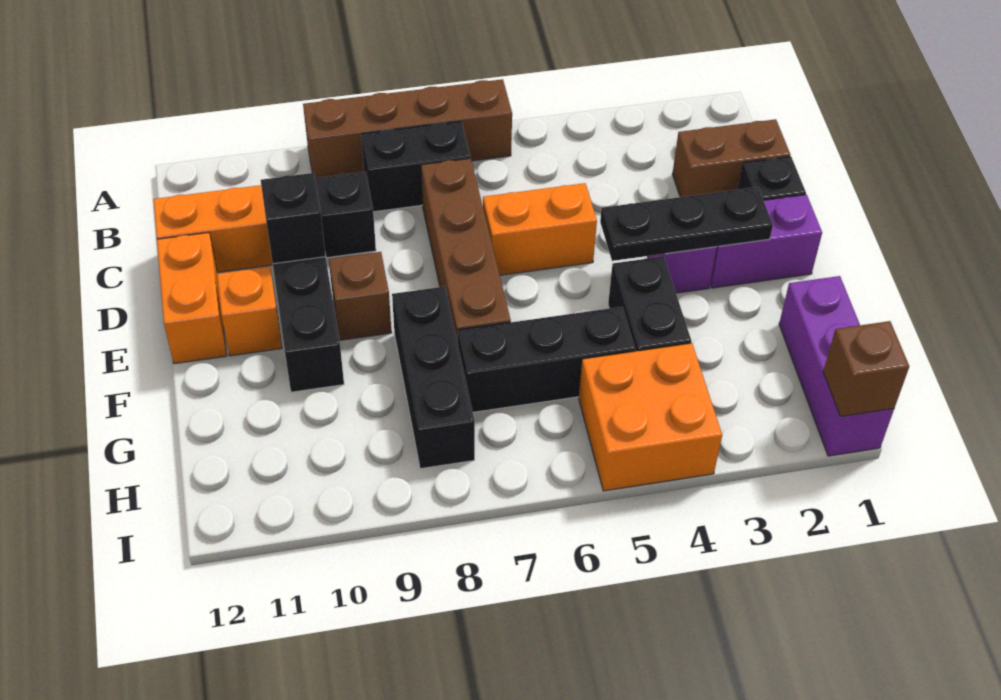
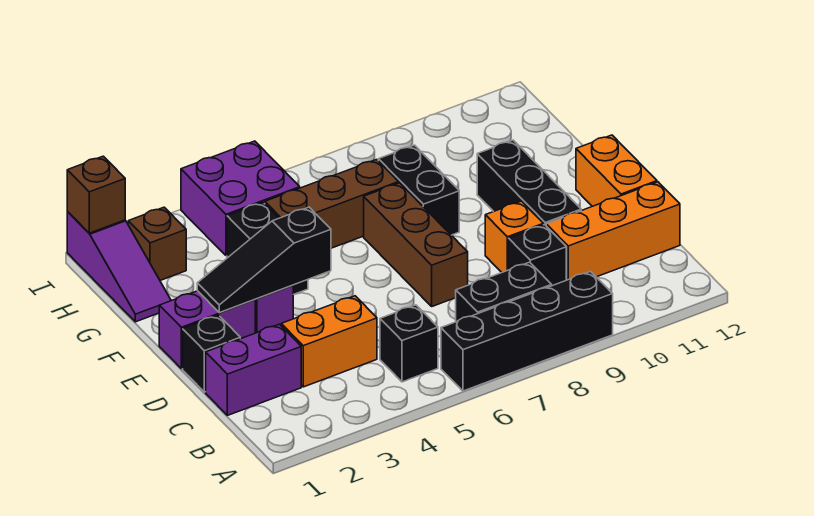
brown 1x4 brick [303,79,512,178] -> black 1x4 brick [441,271,613,391]
brown 1x2 brick [672,119,790,197] -> purple 1x2 brick [206,324,301,415]
brown 1x4 brick [421,158,511,342] -> brown 1x3 brick [364,183,468,306]
orange 1x2 brick [483,183,597,275] -> orange 1x2 brick moved to [281,296,377,387]
black 1x1 brick [261,173,326,264] -> black 1x1 brick moved to [380,305,438,382]
black 1x3 plate [600,187,773,261] -> black 1x3 slope [197,207,331,313]
brown 1x1 brick [329,252,392,340] -> brown 1x1 brick moved to [128,207,186,280]
orange 1x1 brick [217,267,282,356] -> orange 1x1 brick moved to [485,201,543,272]
black 1x3 brick [392,287,475,469] -> black 1x2 brick [378,145,459,235]
purple 1x3 brick [779,276,894,456] -> purple 1x3 slope [67,212,171,322]
black 1x3 brick [458,307,635,412] -> brown 1x3 brick [265,160,399,248]
orange 2x2 brick [579,343,722,491] -> purple 2x2 brick [181,141,300,256]

